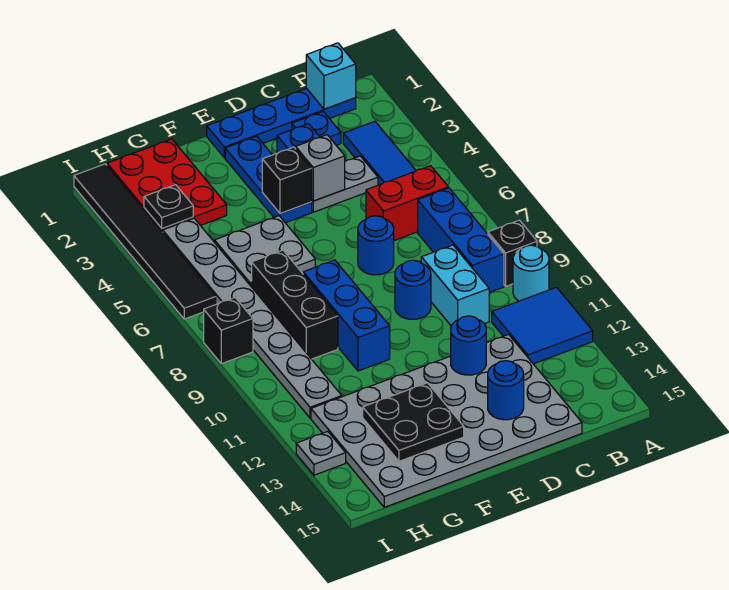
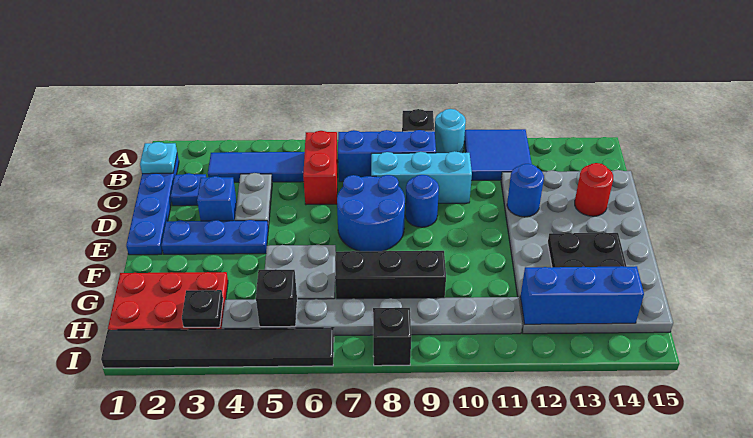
cyan 1x1 brick [306,43,356,109] -> cyan 1x1 plate [140,142,177,174]
cyan 1x2 brick [421,245,489,326] -> cyan 1x3 brick [371,151,472,204]
grey 1x1 brick [296,135,345,201] -> none
blue 1x1 round brick [358,216,394,275] -> blue 2x2 round brick [337,175,405,251]
blue 1x1 round brick [488,361,524,420] -> red 1x1 round brick [575,163,613,216]
black 1x1 brick [262,147,312,214] -> black 1x1 brick moved to [256,269,297,327]
blue 1x3 brick [303,260,390,371] -> blue 1x3 brick moved to [520,266,644,324]
grey 1x1 plate [296,432,346,475] -> none

